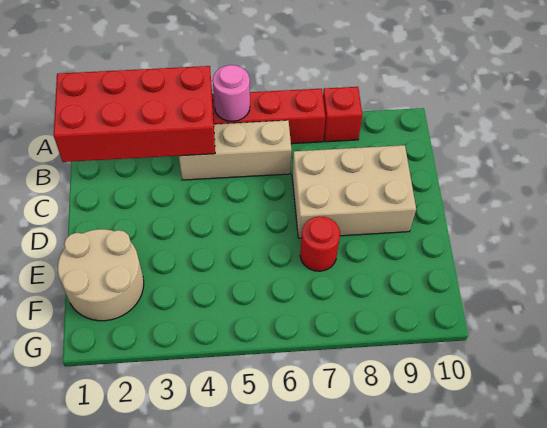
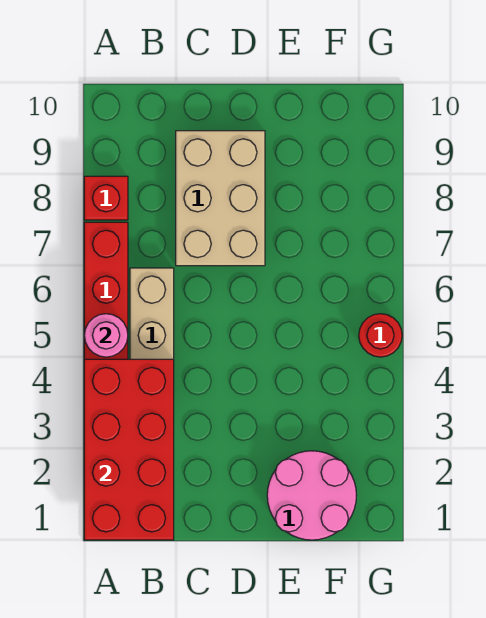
tan 2x2 round brick [58,229,144,321] -> pink 2x2 round brick [267,451,356,540]
red 1x1 round brick [300,216,340,271] -> red 1x1 round brick moved to [359,314,402,357]

